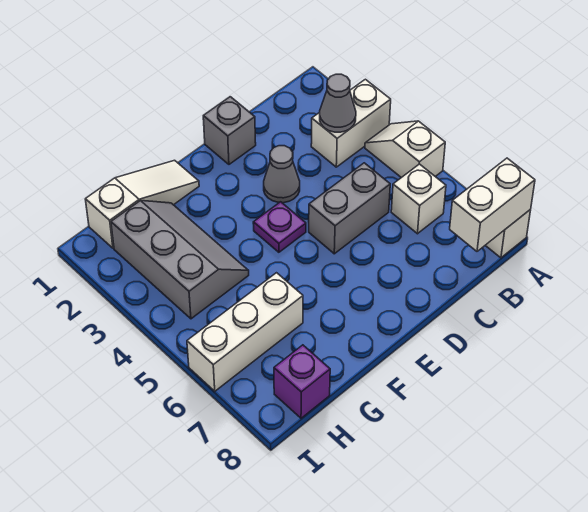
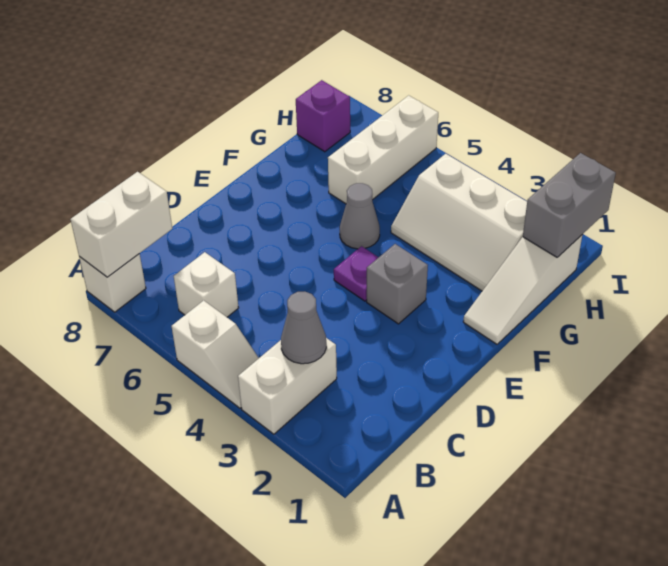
grey 1x2 brick [309,163,390,254] -> grey 1x2 brick moved to [523,153,616,257]
grey 1x1 brick [203,97,256,164] -> grey 1x1 brick moved to [367,244,428,324]
grey 1x1 cone [264,146,300,203] -> grey 1x1 cone moved to [340,183,380,249]
grey 2x3 slope [111,201,249,319] -> white 2x3 slope [391,154,527,291]

